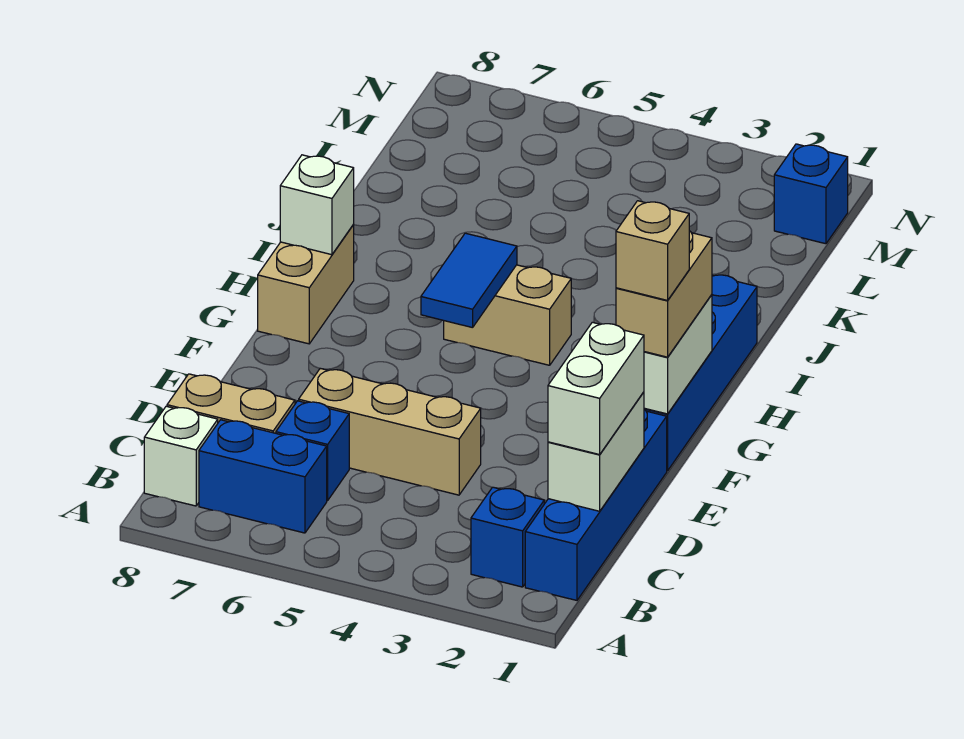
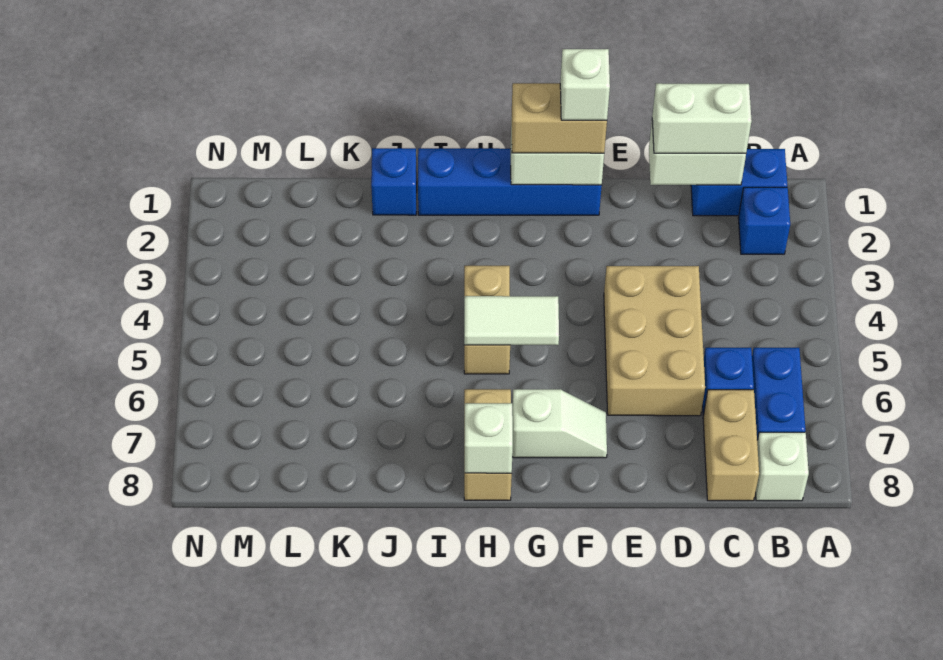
blue 1x4 brick [525,409,667,600] -> blue 1x2 brick [691,149,788,216]
tan 1x3 brick [299,368,481,495] -> tan 2x3 brick [604,266,705,416]
tan 1x1 brick [616,201,689,300] -> white 1x1 brick [560,49,610,120]
none -> white 1x2 slope [512,389,607,458]
blue 1x2 tile [421,233,517,328] -> white 1x2 tile [464,296,559,345]
tan 1x2 brick [258,224,354,344] -> tan 1x2 brick turned to [464,389,512,500]
blue 1x1 brick [774,144,848,244] -> blue 1x1 brick moved to [371,148,417,215]

